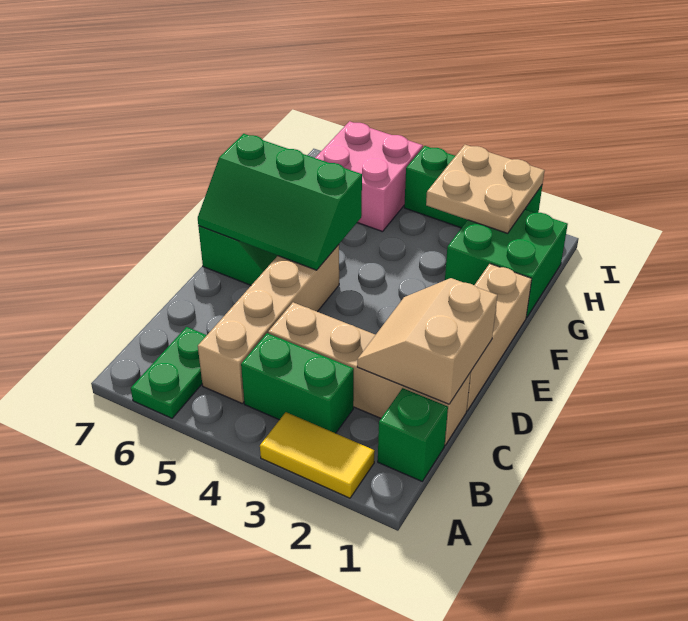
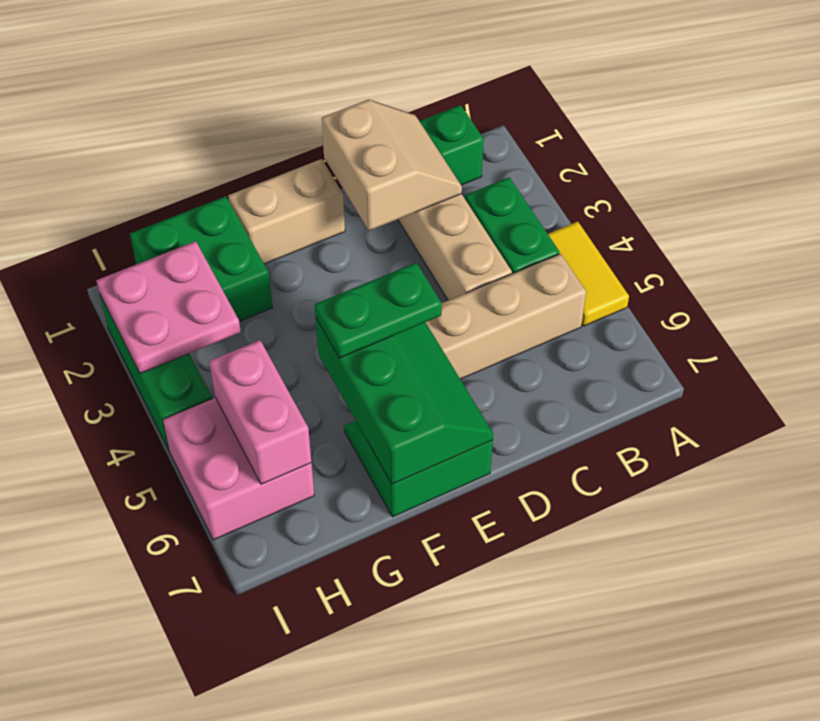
yellow 1x2 tile [260,412,375,498] -> yellow 1x2 tile moved to [548,221,629,326]
green 1x2 plate [131,327,207,418] -> green 1x2 plate moved to [315,263,442,358]
tan 2x2 slope [357,278,497,404] -> tan 2x2 slope turned to [322,99,462,231]
tan 1x3 brick [467,264,532,411] -> tan 1x2 brick [228,159,345,264]
tan 2x2 plate [426,145,545,233] -> pink 2x2 plate [96,241,241,373]
none -> pink 1x2 brick [209,340,311,484]

